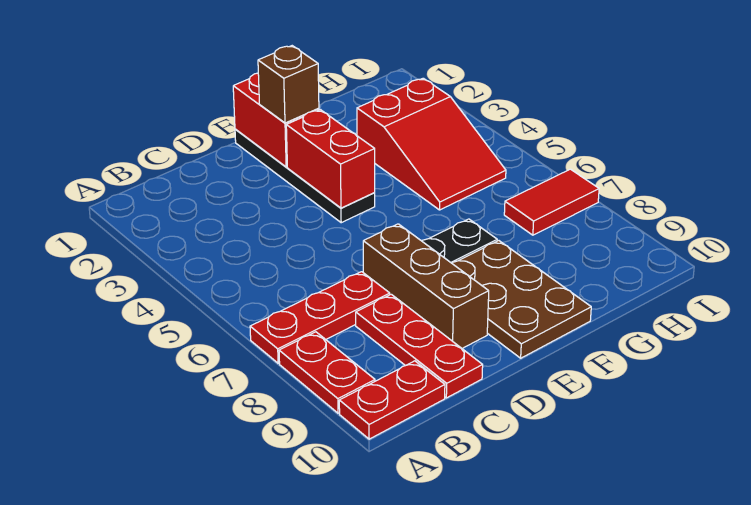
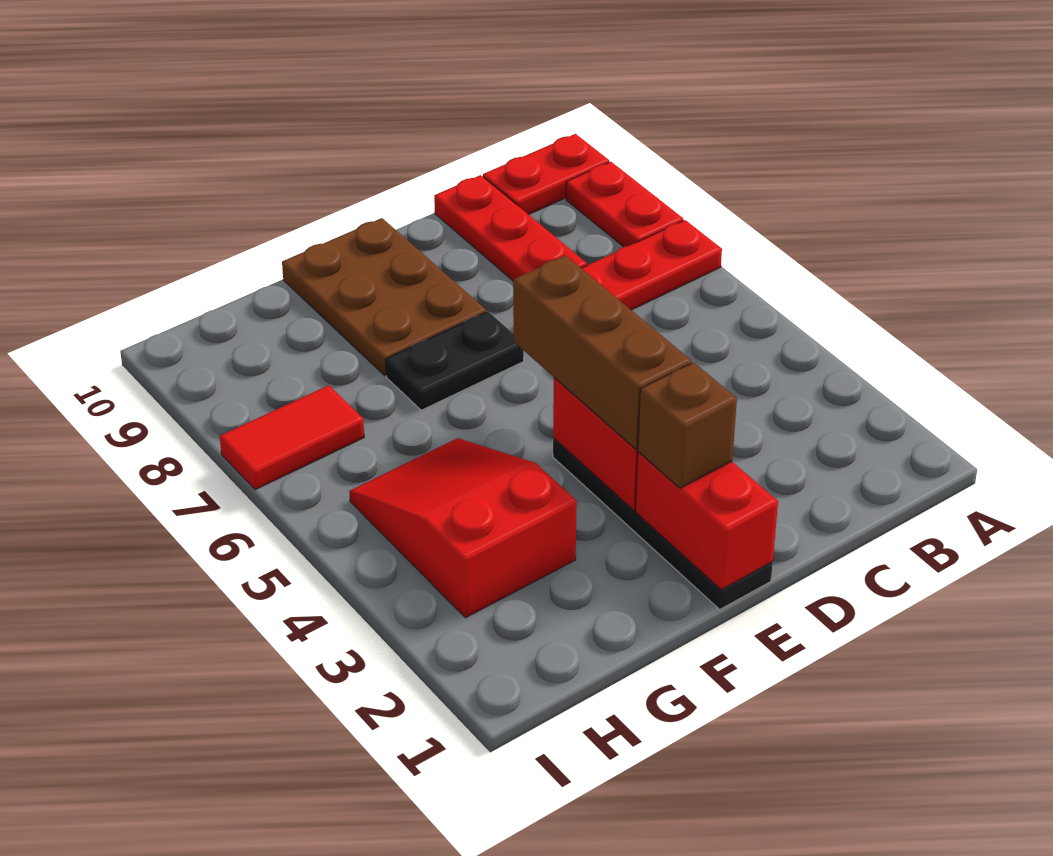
brown 1x3 brick [363,224,489,348] -> brown 1x3 brick moved to [513,255,691,449]

